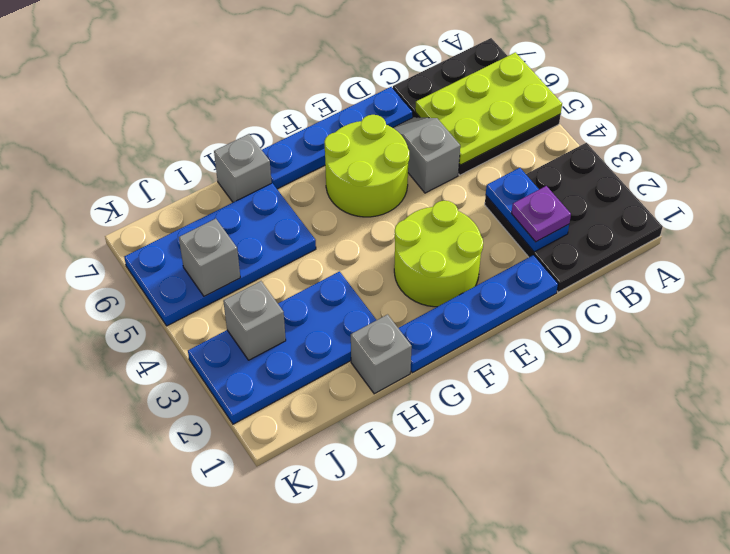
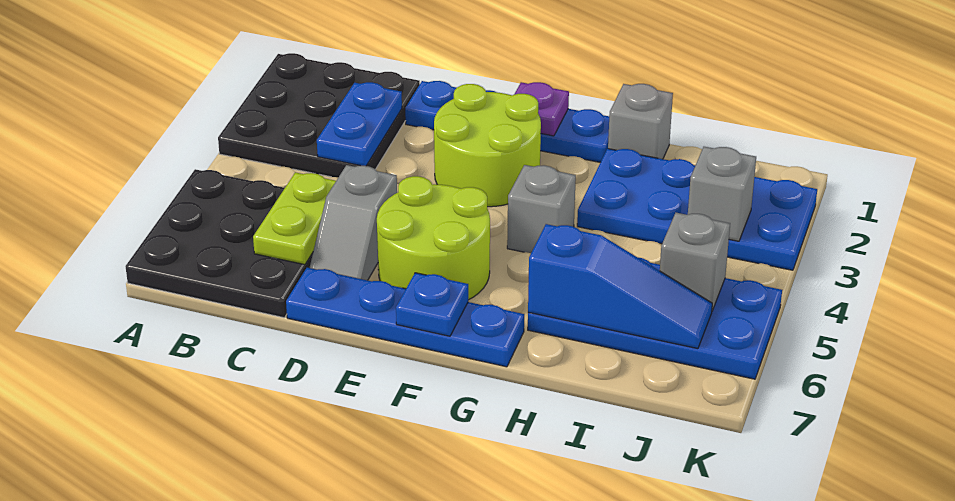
lime 2x3 plate [415,52,562,165] -> lime 1x2 plate [253,172,336,265]
purple 1x1 plate [511,186,571,242] -> purple 1x1 plate moved to [514,82,569,136]
none -> blue 1x1 plate [396,273,468,336]
none -> blue 1x3 slope [528,224,712,349]
grey 1x1 brick [214,134,271,202] -> grey 1x1 brick moved to [507,165,576,253]

